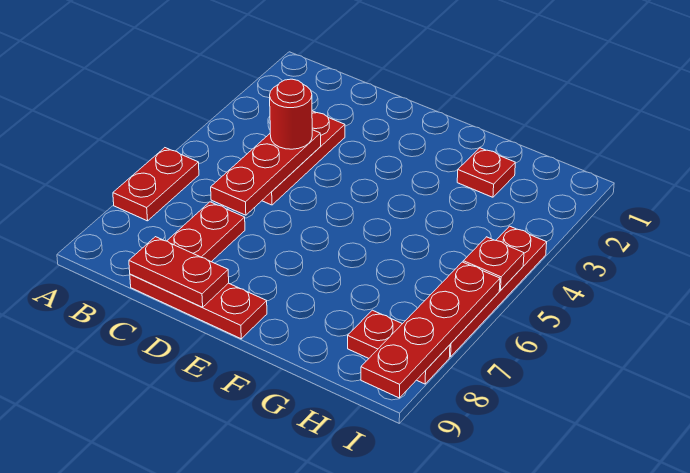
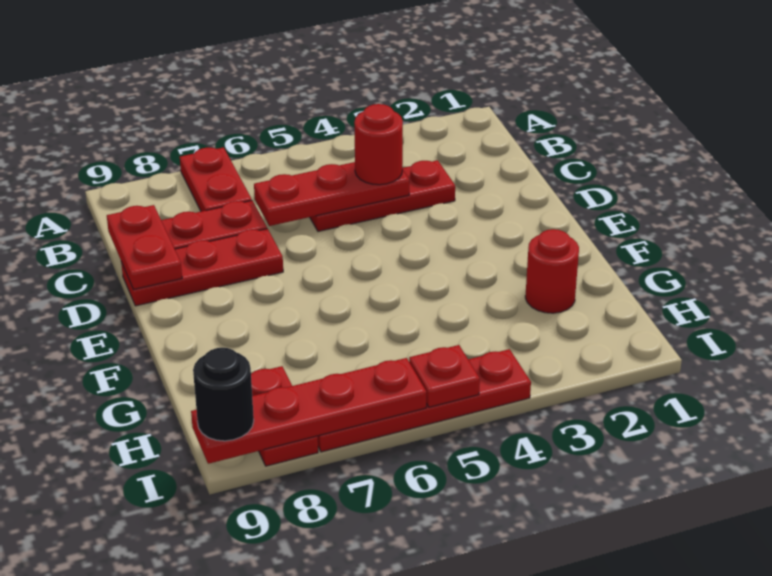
red 1x2 plate [113,148,199,221] -> red 1x2 plate turned to [180,147,252,211]
red 1x3 plate [130,274,267,339] -> red 1x3 plate turned to [121,229,283,306]
red 1x1 plate [457,148,515,197] -> red 1x1 round brick [525,229,579,313]
none -> black 1x1 round brick [193,348,254,441]

